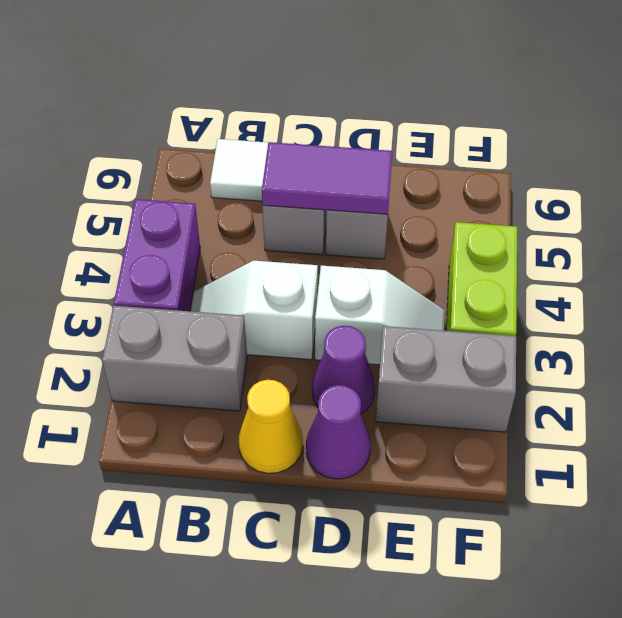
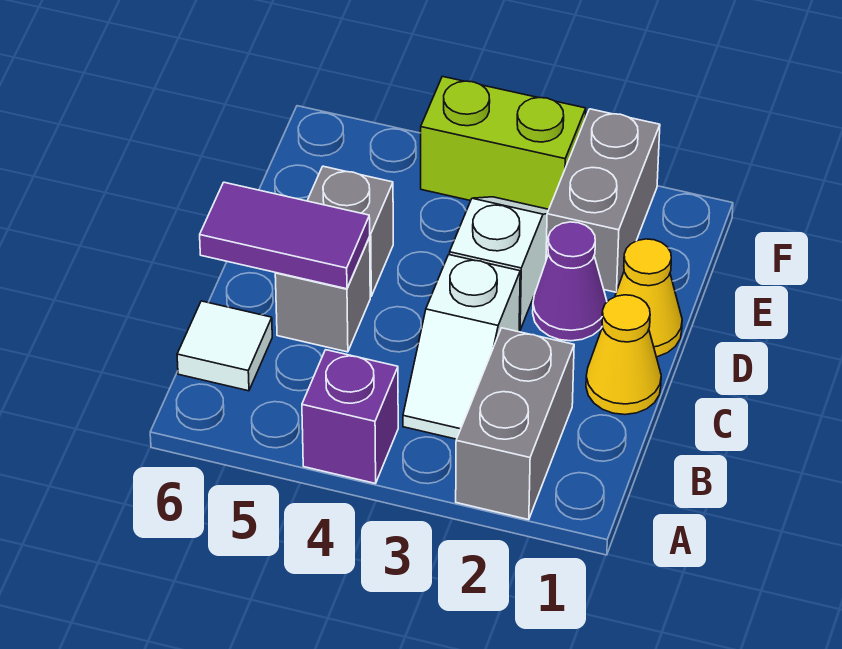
purple 1x2 brick [114,199,200,311] -> purple 1x1 brick [302,350,398,484]
purple 1x2 tile [262,142,393,214] -> purple 1x2 tile turned to [200,182,370,289]
purple 1x1 cone [306,385,370,479] -> yellow 1x1 cone [615,239,682,357]

